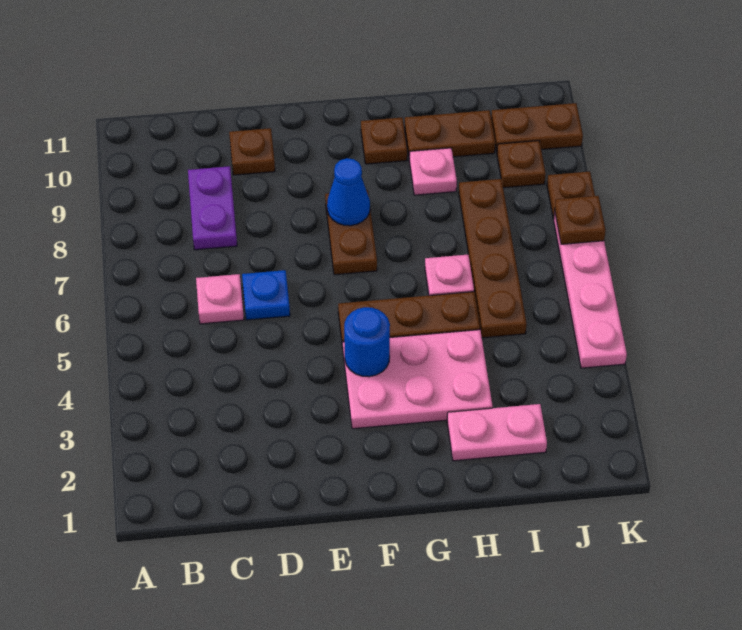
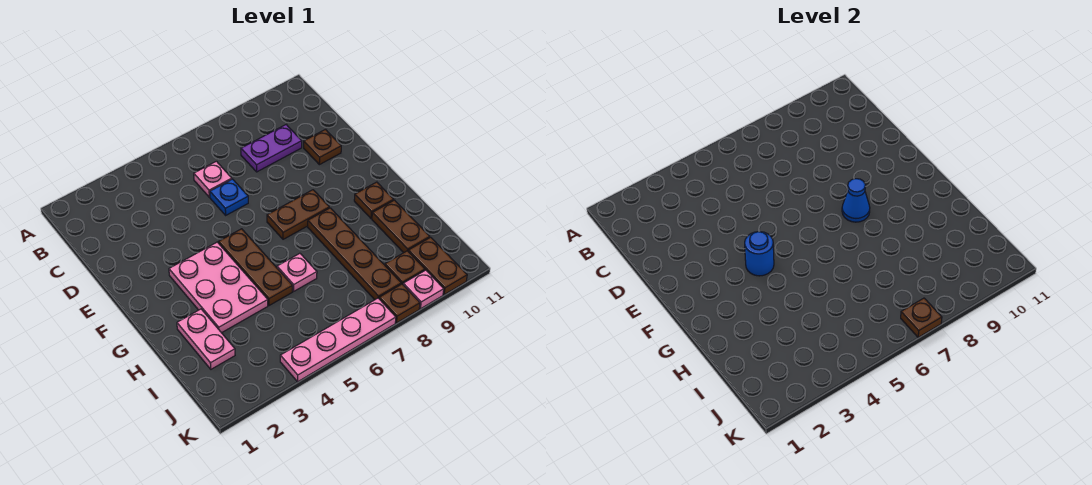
pink 1x1 plate [409,148,457,195] -> pink 1x1 plate moved to [403,270,444,309]
brown 1x4 plate [459,179,526,338] -> brown 1x4 plate turned to [308,208,401,300]

